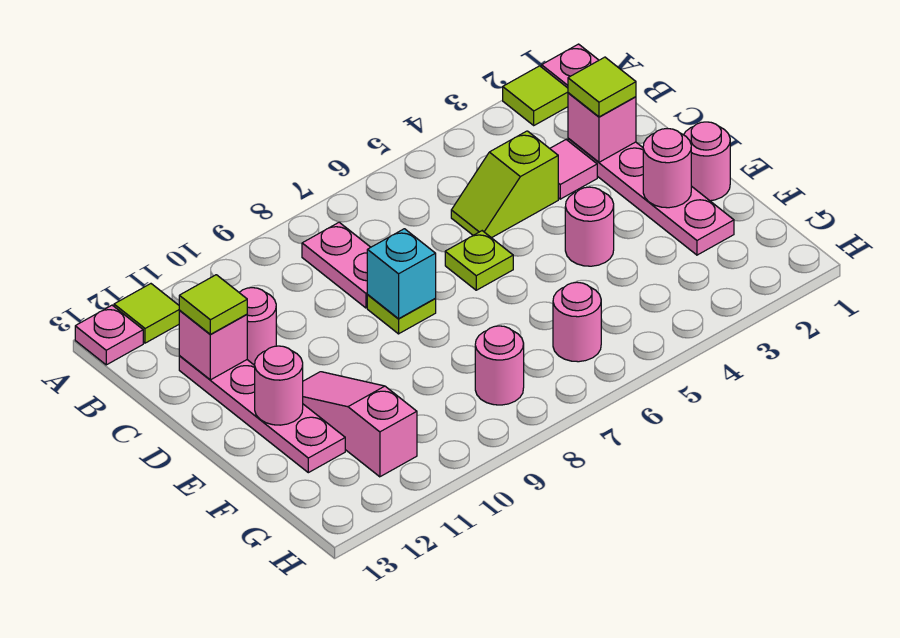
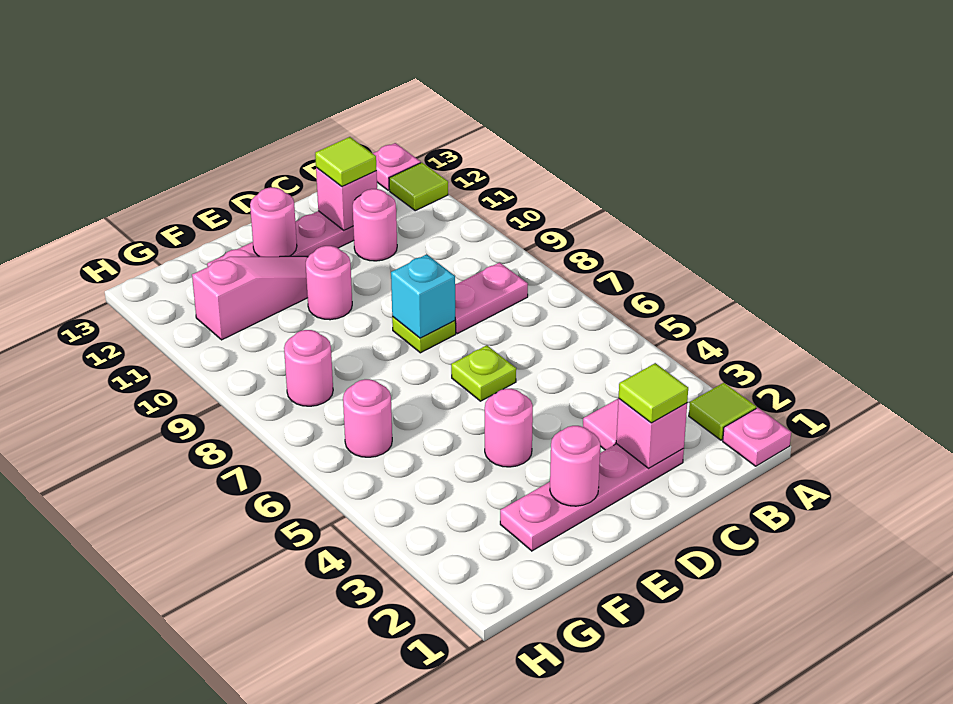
lime 1x2 slope [451,131,558,238] -> none
pink 1x1 round brick [684,122,730,201] -> pink 1x1 round brick moved to [306,246,352,320]

